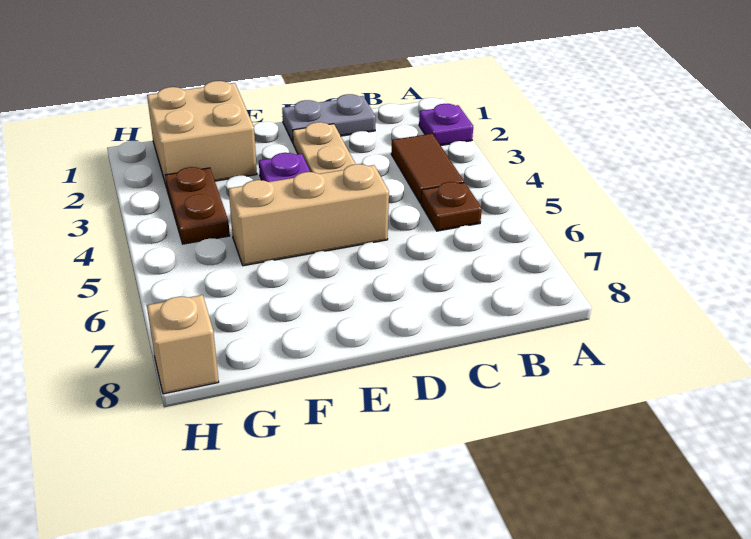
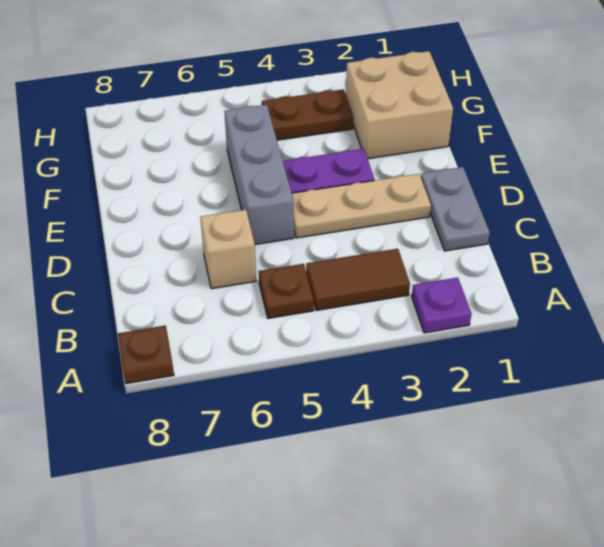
none -> brown 1x1 plate [118,325,174,384]
tan 1x3 brick [229,164,389,266] -> grey 1x3 brick [224,105,294,245]
tan 1x1 brick [147,295,219,394] -> tan 1x1 brick moved to [200,210,256,289]

